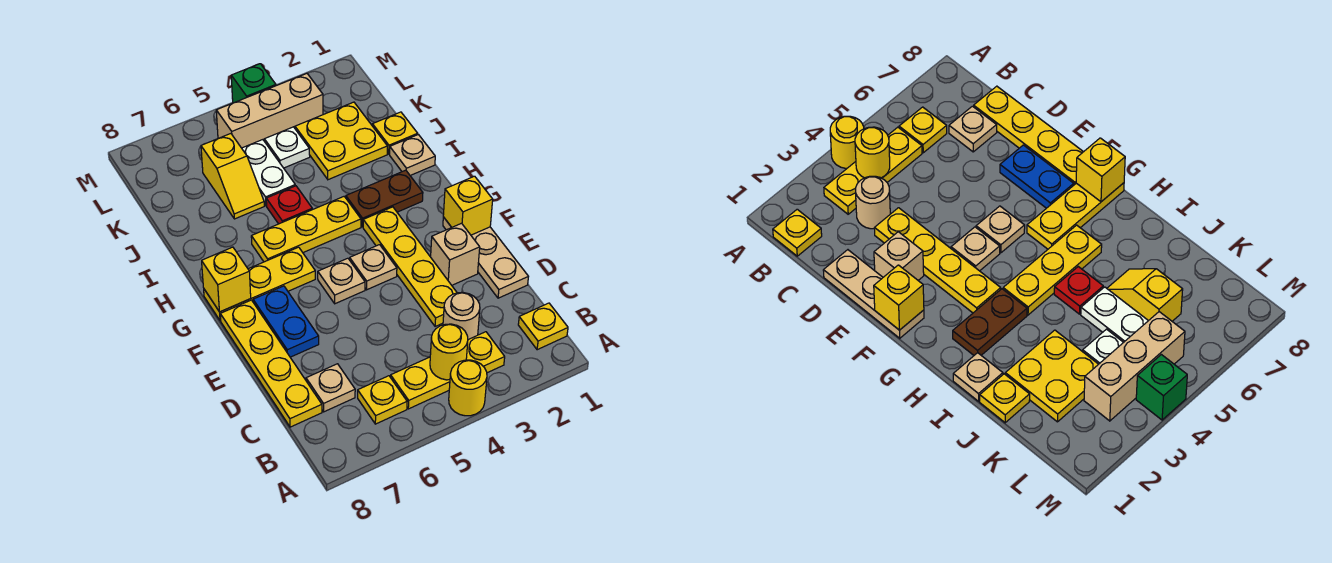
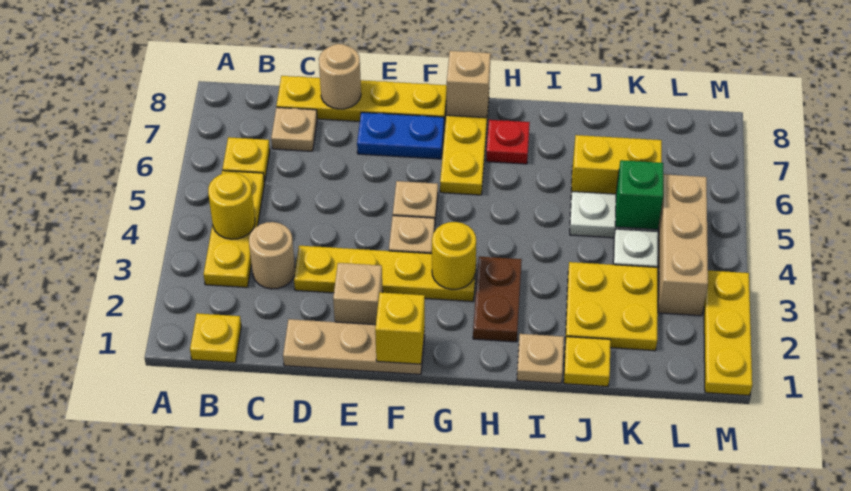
yellow 1x1 round brick [449,360,487,416] -> yellow 1x1 round brick moved to [432,222,476,289]
none -> tan 1x1 round brick [319,44,361,109]
yellow 1x1 brick [202,247,251,312] -> tan 1x1 brick [446,51,491,118]
yellow 1x3 plate [251,197,361,262] -> yellow 1x3 plate moved to [704,271,752,396]
red 1x1 plate [266,186,312,224] -> red 1x1 plate moved to [486,120,530,164]
yellow 1x2 slope [201,134,264,219] -> yellow 1x2 brick [571,135,662,196]
green 1x1 brick [231,64,276,103] -> green 1x1 brick moved to [615,160,663,229]

